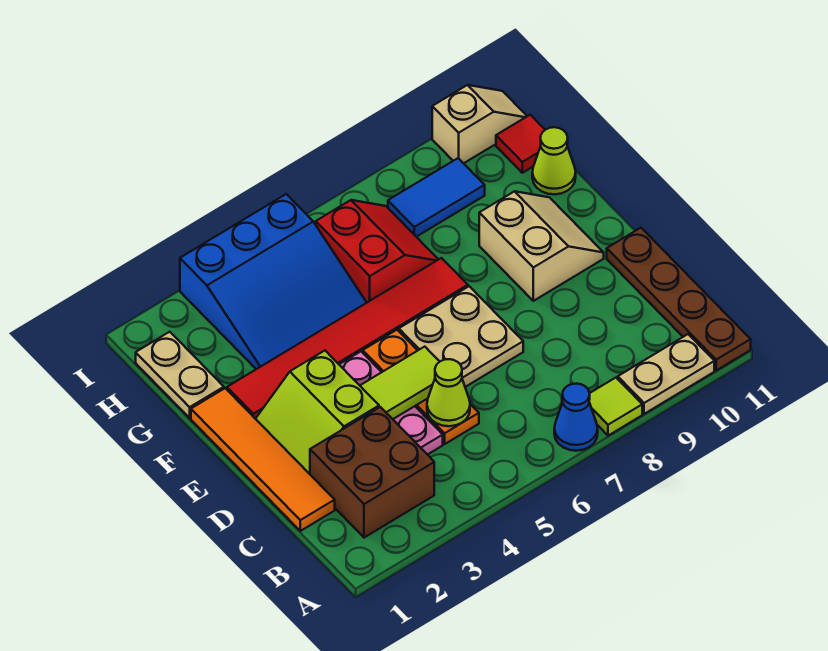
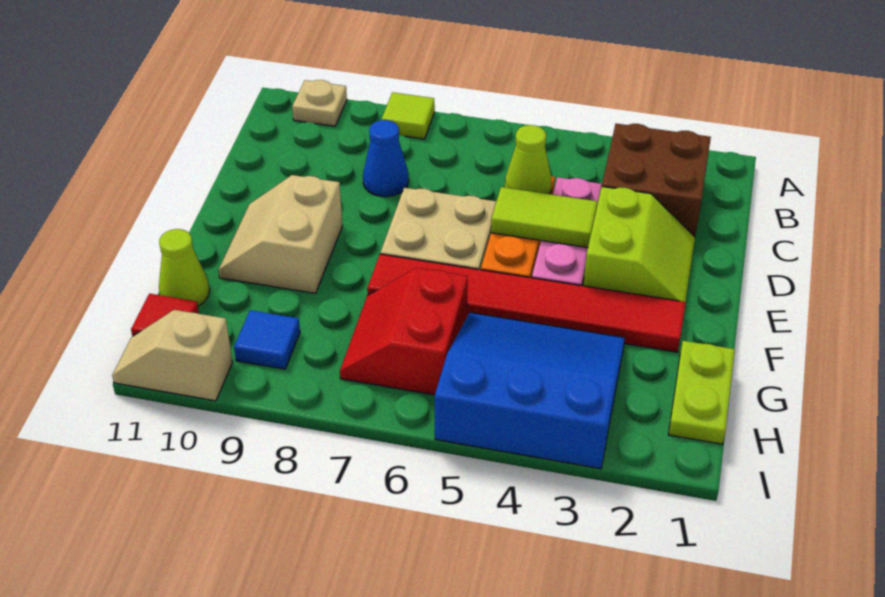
blue 1x1 cone [554,384,598,451] -> blue 1x1 cone moved to [363,120,409,197]
tan 1x2 plate [618,334,714,414] -> tan 1x1 plate [292,80,347,126]
brown 1x4 plate [607,228,751,370] -> none
orange 1x4 tile [191,388,335,531] -> none
tan 1x2 plate [136,332,224,418] -> lime 1x2 plate [668,341,735,444]
blue 1x2 tile [388,158,485,237] -> blue 1x1 tile [234,310,300,369]

